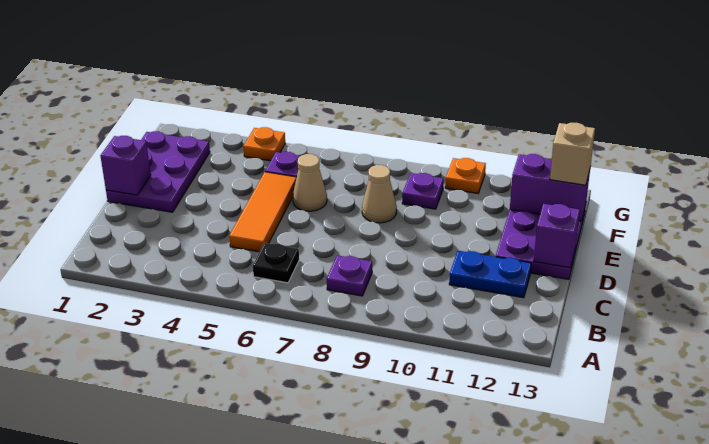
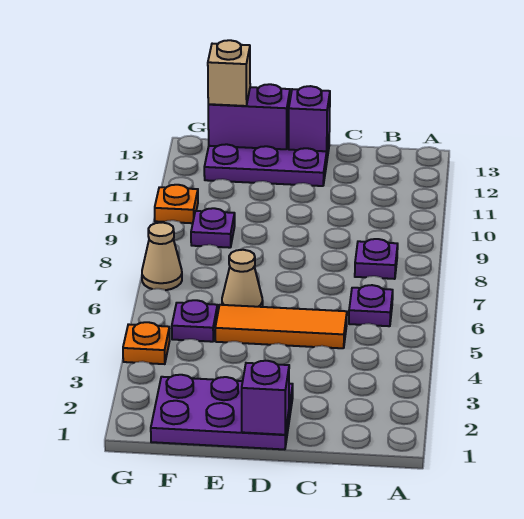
black 1x1 plate [253,243,299,283] -> purple 1x1 plate [349,285,393,326]
blue 1x2 plate [449,251,531,298] -> none
tan 1x1 cone [362,165,397,223] -> tan 1x1 cone moved to [142,222,182,290]
purple 1x2 brick [510,154,591,221] -> purple 1x2 brick turned to [208,84,290,149]

